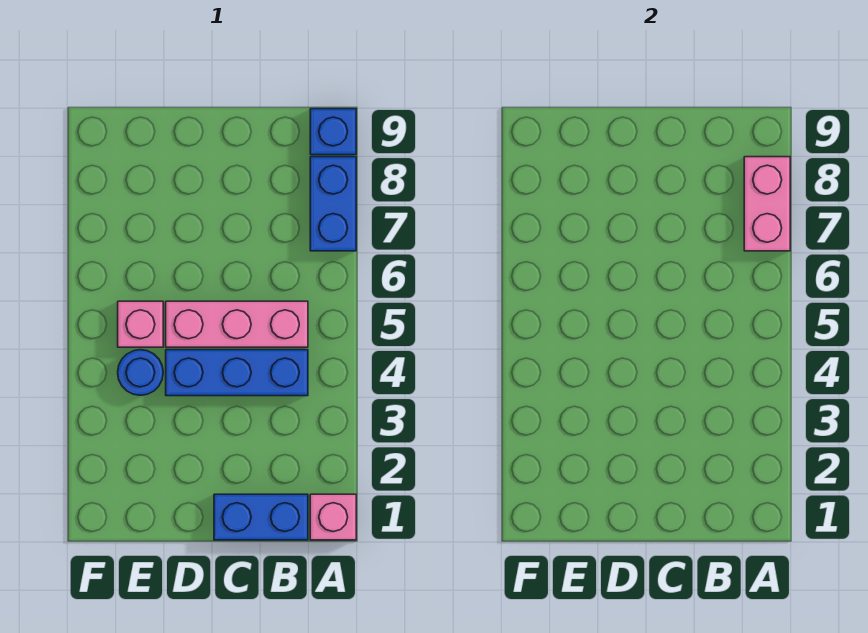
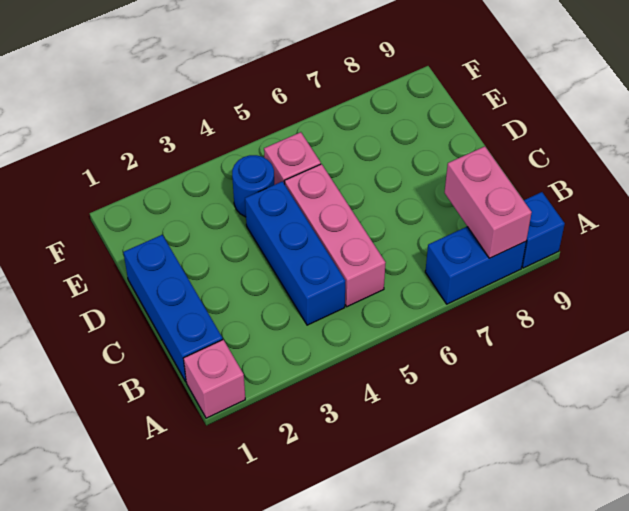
pink 1x2 brick [744,157,790,251] -> pink 1x2 brick turned to [445,146,532,258]
blue 1x2 brick [214,494,308,540] -> blue 1x3 brick [124,235,223,381]

